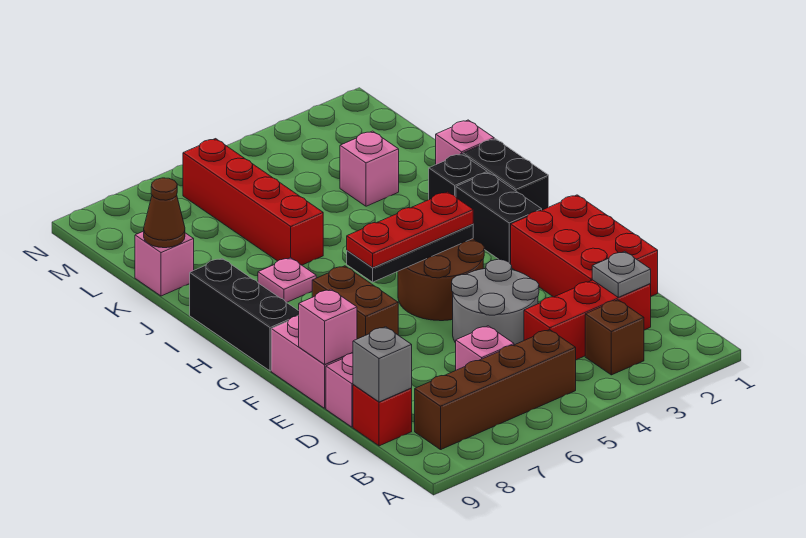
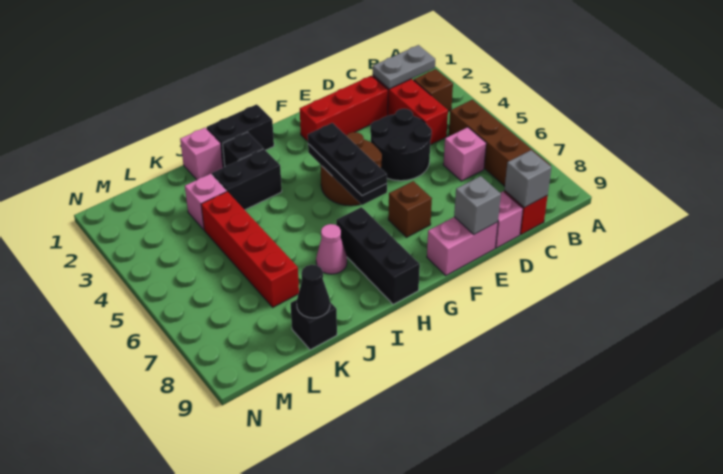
grey 1x1 plate [592,251,651,297] -> grey 1x2 plate [373,45,435,89]
red 2x3 brick [511,195,658,297] -> red 1x3 brick [300,76,388,141]
grey 2x2 round brick [452,260,539,345] -> black 2x2 round brick [370,109,432,181]
pink 1x1 brick [298,289,357,364] -> grey 1x1 brick [454,176,501,234]
brown 1x2 brick [312,266,398,339] -> brown 1x1 brick [388,181,432,237]
black 1x2 brick [456,172,542,264] -> black 1x2 brick moved to [212,149,282,210]
red 1x3 plate [347,192,473,268] -> black 1x3 plate [308,123,387,196]
black 1x3 brick [190,258,299,371] -> black 1x3 brick turned to [336,207,420,304]
pink 1x1 plate [258,258,316,302] -> pink 1x1 cone [316,224,347,274]
red 1x4 brick [183,139,323,265] -> red 1x4 brick turned to [201,192,299,307]
pink 1x1 brick [135,231,194,296] -> black 1x1 brick [291,300,337,350]
brown 1x1 cone [144,178,185,248] -> black 1x1 cone [297,265,330,318]

